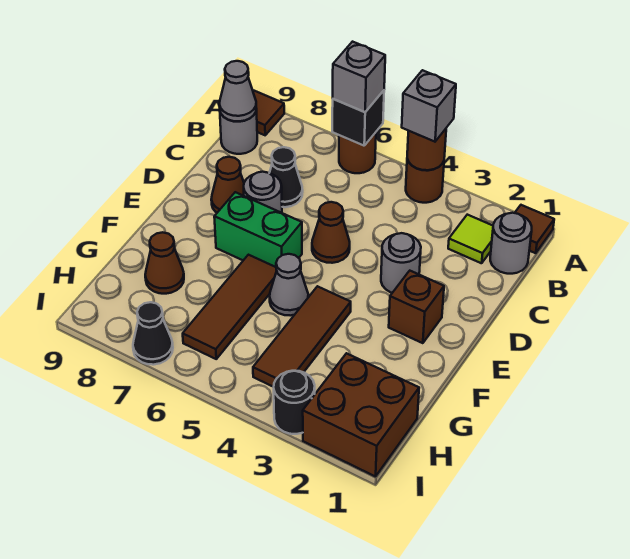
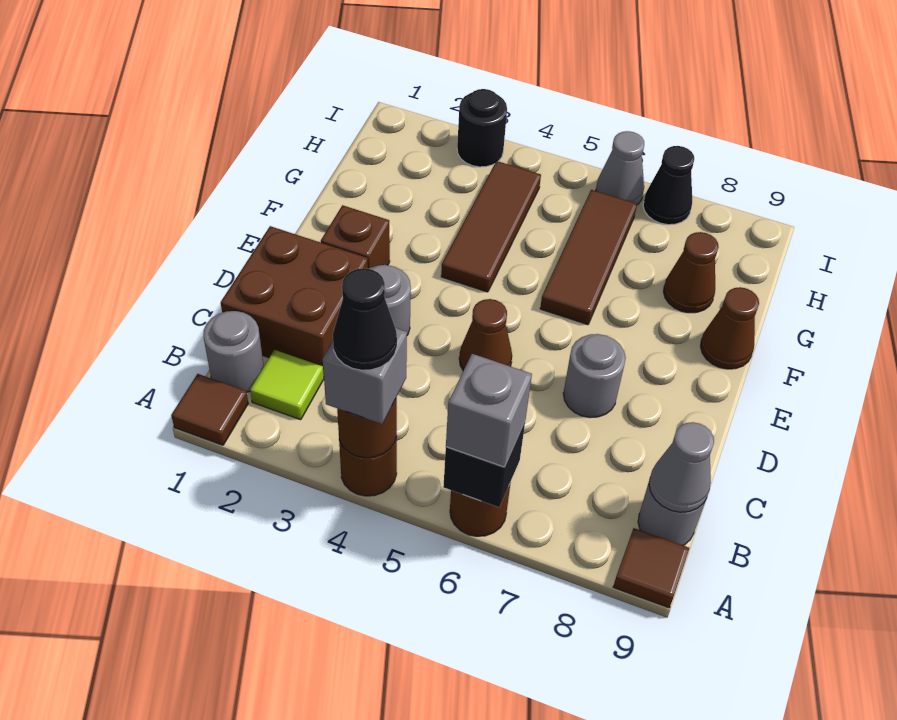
black 1x1 cone [270,147,303,207] -> black 1x1 cone moved to [333,268,397,370]
brown 1x1 cone [211,157,244,213] -> brown 1x1 cone moved to [701,287,759,369]
green 1x2 brick [214,192,302,267] -> none
grey 1x1 cone [270,254,308,316] -> grey 1x1 cone moved to [596,131,644,205]
brown 2x2 brick [303,353,419,477] -> brown 2x2 brick moved to [221,226,368,375]

